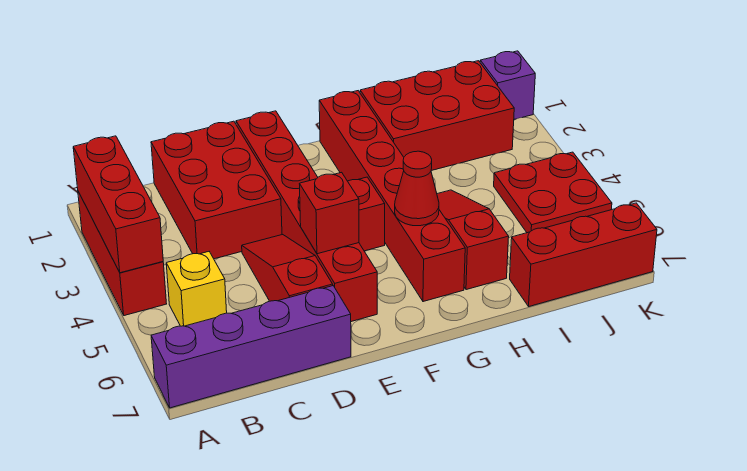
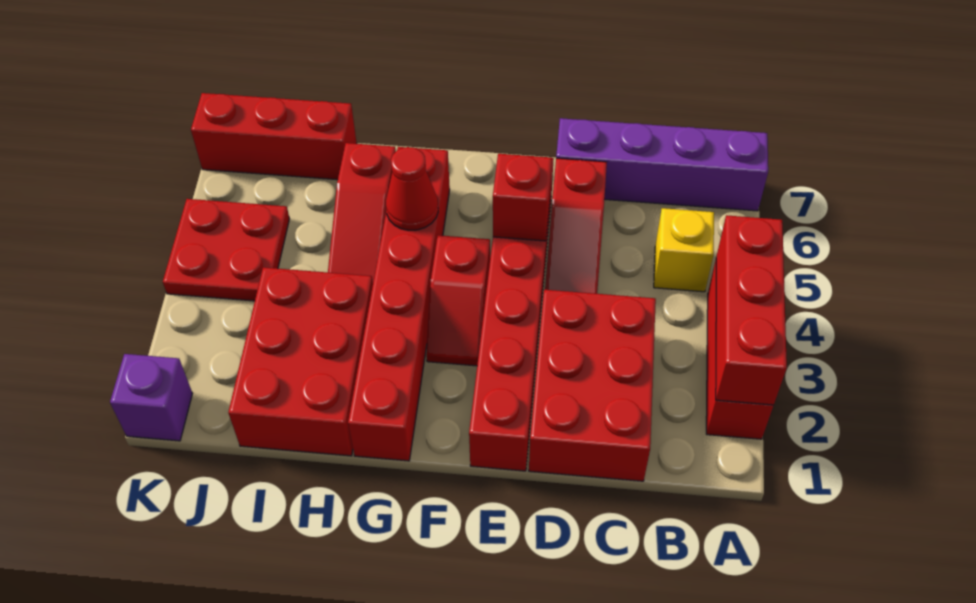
red 2x3 brick [360,61,514,170] -> red 2x3 brick turned to [228,267,373,456]

